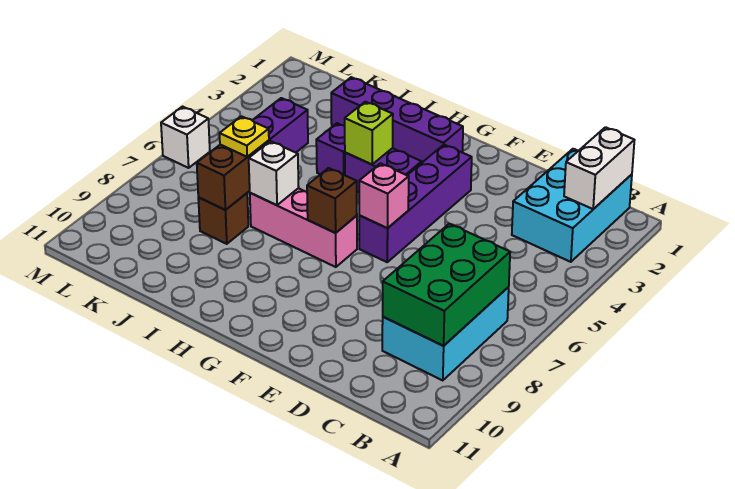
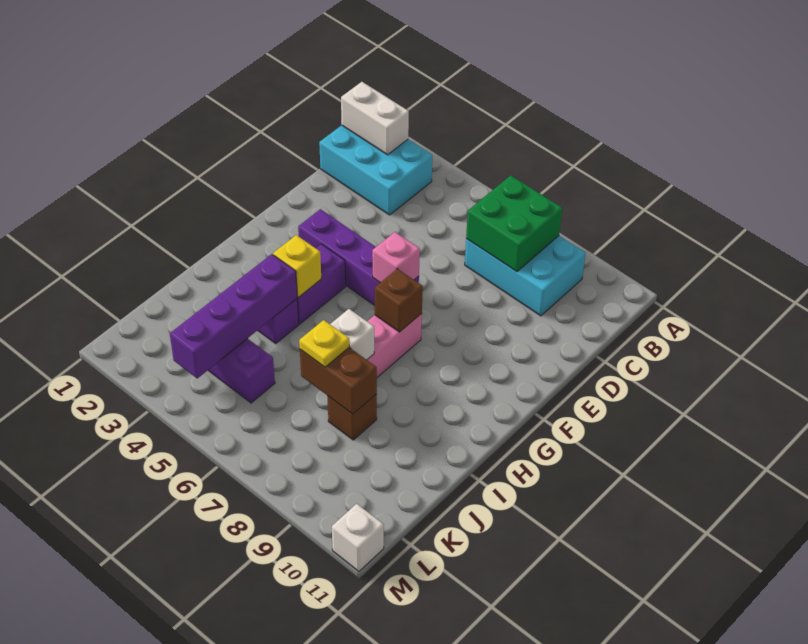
green 2x3 brick [383,224,510,346] -> green 2x2 brick [466,175,562,272]
purple 1x4 brick [331,77,463,162] -> purple 1x4 brick moved to [170,254,297,378]
lime 1x1 brick [345,102,393,164] -> yellow 1x1 brick [273,235,321,297]
white 1x1 brick [161,107,210,168] -> white 1x1 brick moved to [332,504,384,571]

